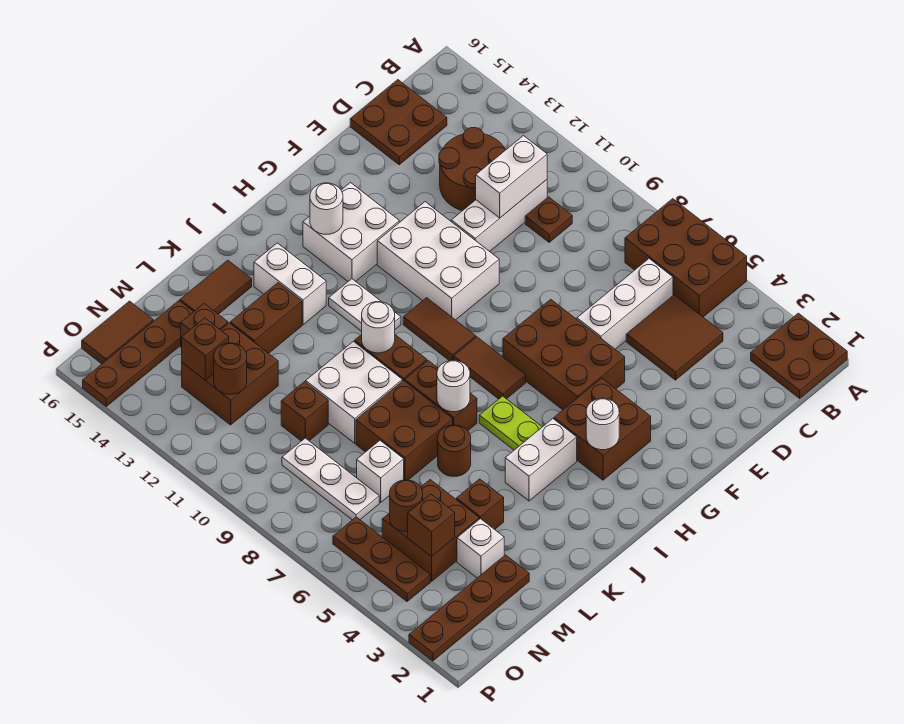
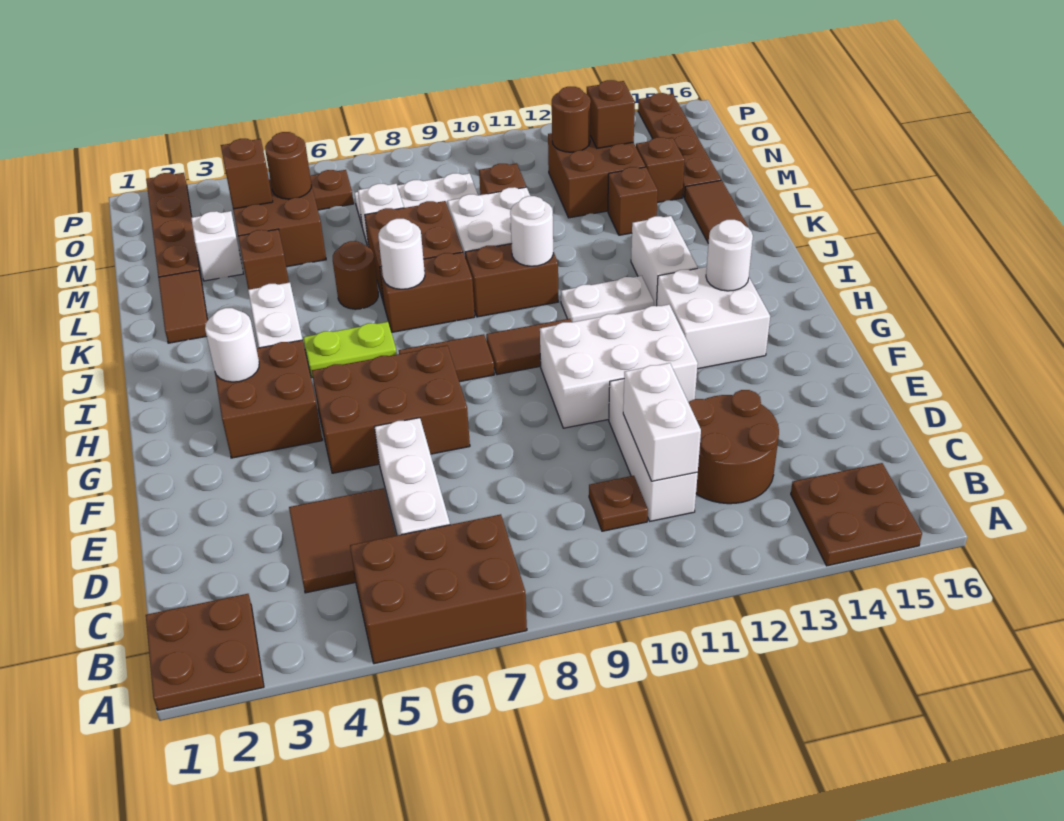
brown 2x2 plate [350,80,447,165] -> brown 2x2 plate moved to [791,463,922,566]
white 1x2 brick [254,243,326,325] -> white 1x2 brick turned to [631,216,698,306]
brown 1x2 brick [230,283,302,353] -> brown 1x1 brick [608,167,658,235]
brown 1x2 tile [82,301,153,364] -> brown 1x2 tile moved to [158,270,208,343]

